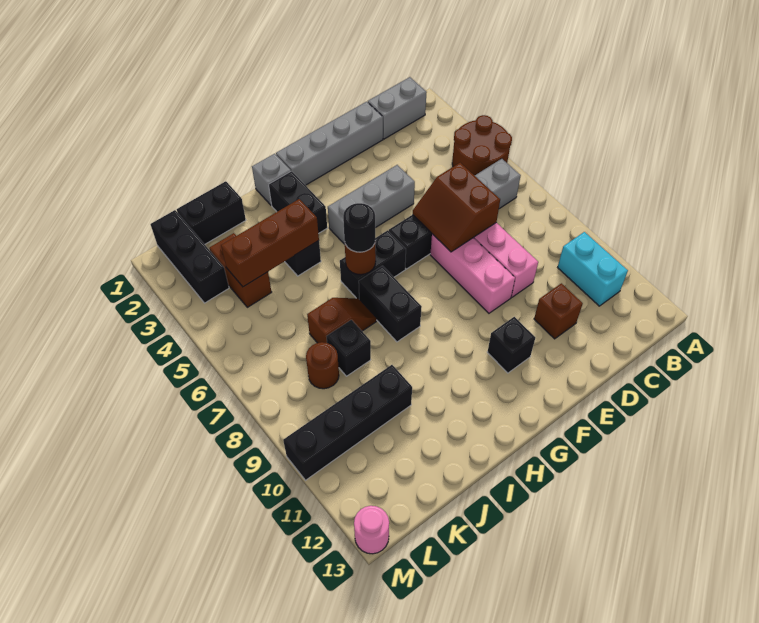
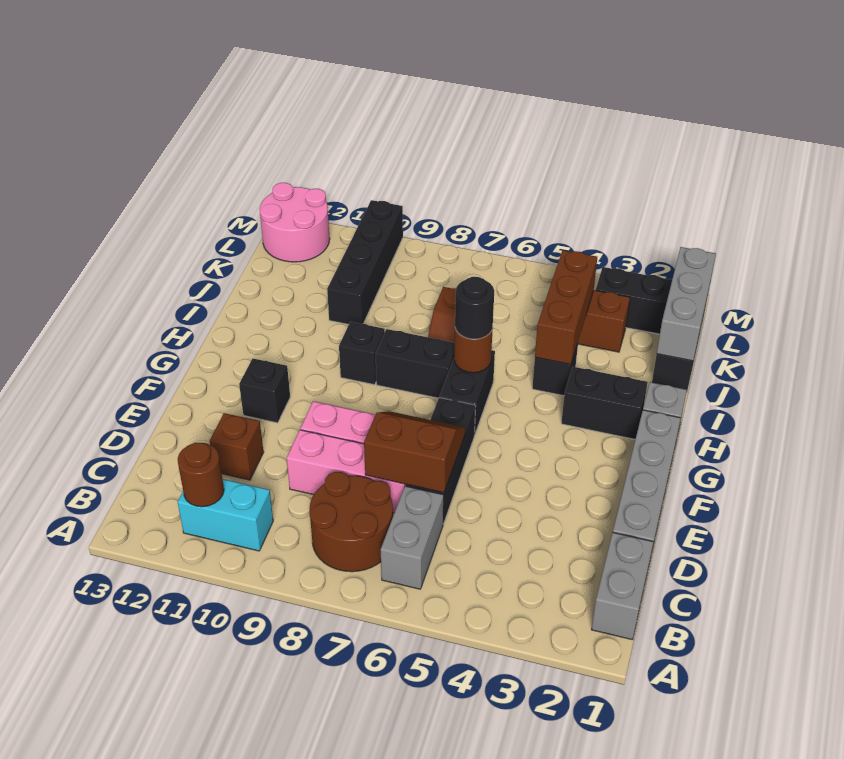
brown 2x2 round brick [452,115,512,176] -> brown 2x2 round brick moved to [309,472,393,572]
grey 1x3 brick [328,165,415,244] -> grey 1x3 brick moved to [657,247,716,361]
black 1x1 brick [326,320,371,376] -> black 1x1 brick moved to [339,322,385,385]
brown 1x1 round brick [306,342,339,389] -> brown 1x1 round brick moved to [178,443,224,507]
pink 1x1 round brick [354,506,389,554] -> pink 2x2 round brick [260,183,330,262]

